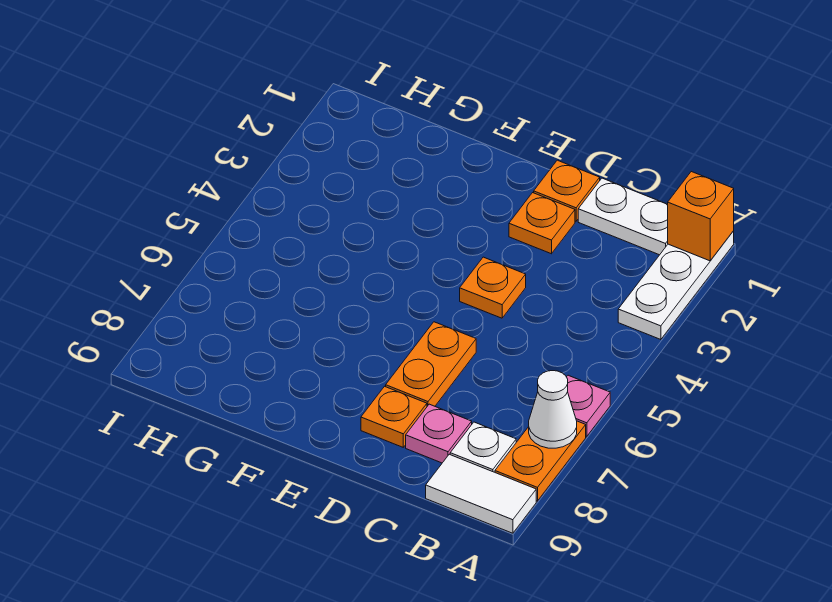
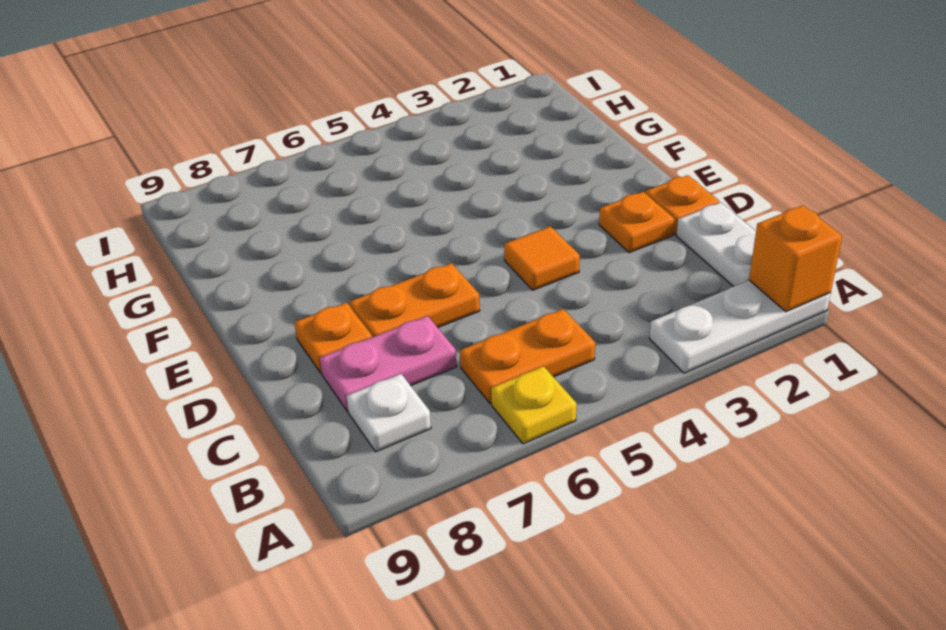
pink 1x1 plate [567,375,610,436] -> yellow 1x1 plate [491,366,577,444]
orange 1x2 plate [495,421,586,501] -> orange 1x2 plate moved to [460,309,595,404]
white 1x1 cone [529,371,577,448] -> none
white 1x2 tile [426,454,536,533] -> none
pink 1x1 plate [406,404,472,463] -> pink 1x2 plate [320,316,457,411]
orange 1x1 plate [460,257,526,318] -> orange 1x1 tile [504,226,580,290]

